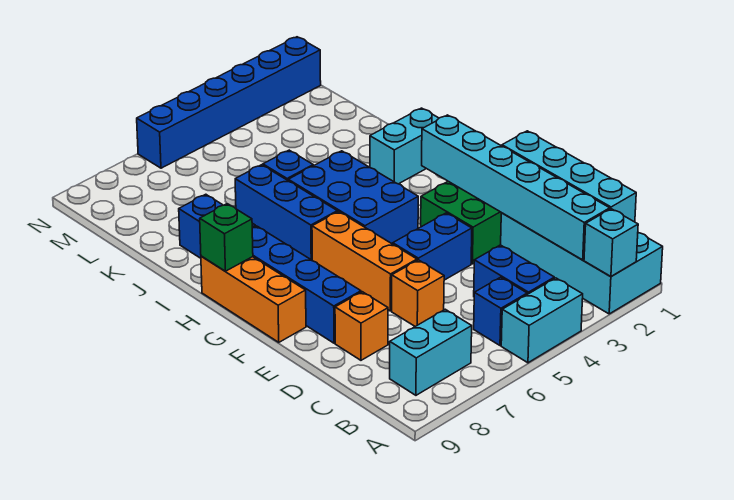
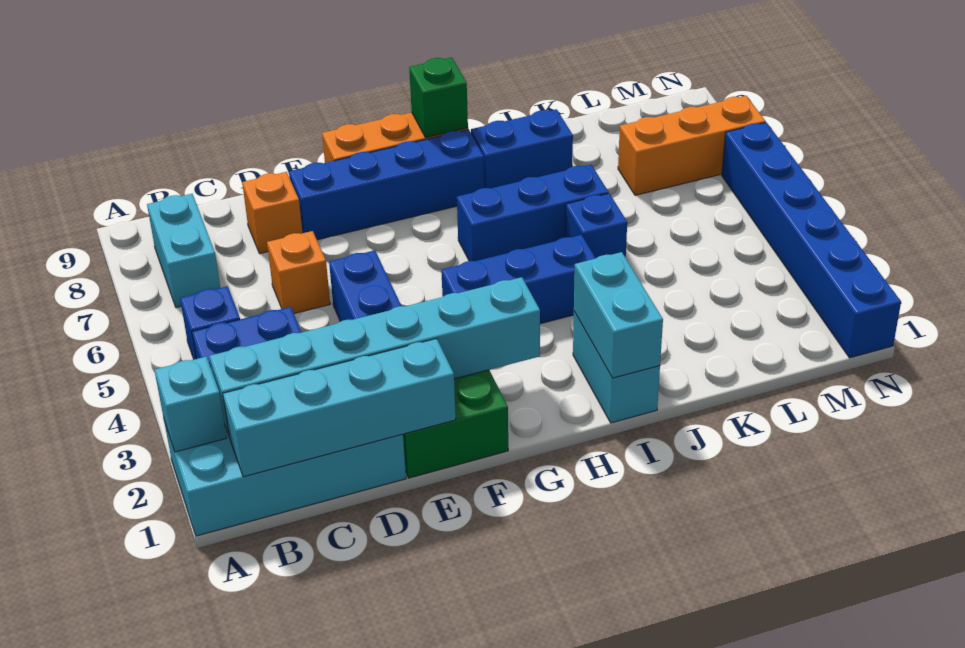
cyan 1x2 brick [501,278,583,363] -> cyan 1x2 brick moved to [574,252,663,378]
orange 1x3 brick [312,212,417,311] -> orange 1x3 brick moved to [618,96,766,195]
blue 2x3 brick [288,151,418,244] -> blue 1x3 brick [441,235,596,324]

